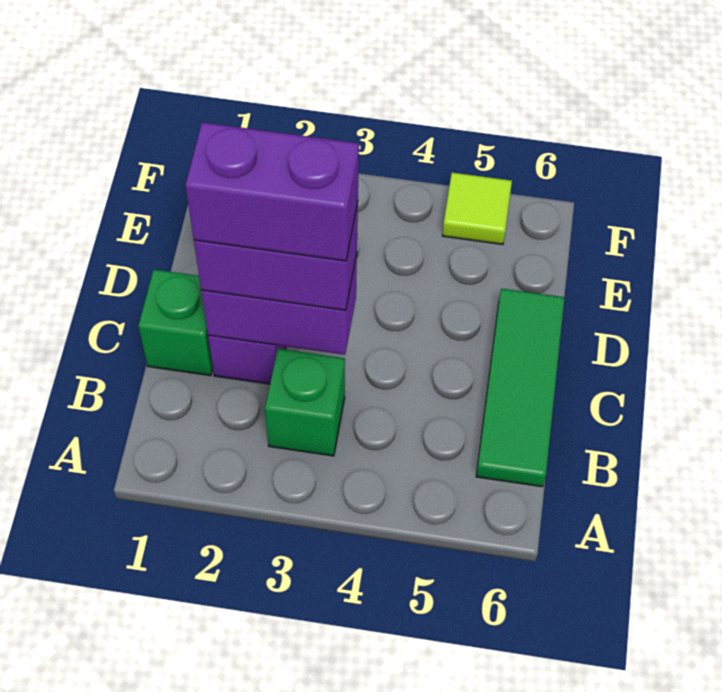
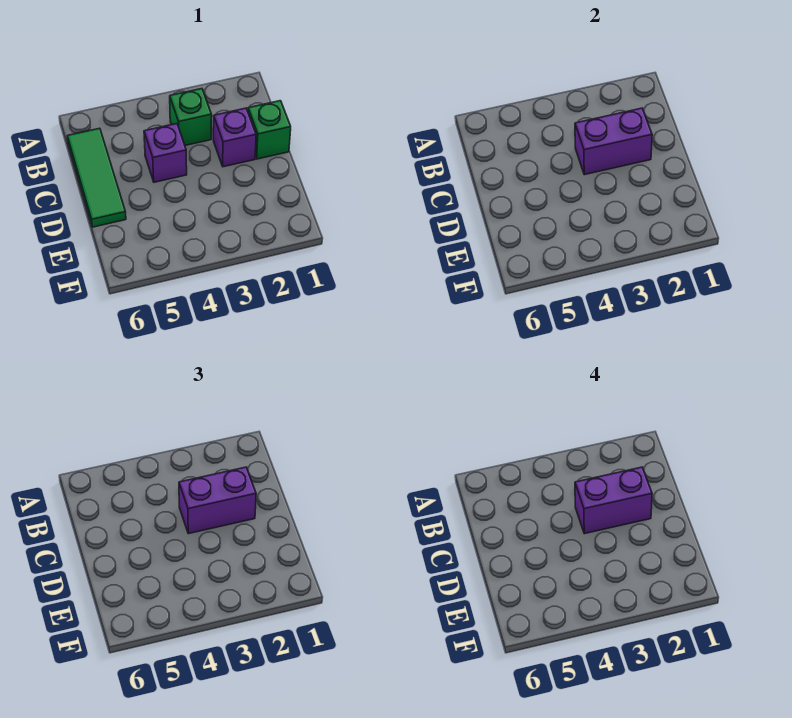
none -> purple 1x1 brick [144,124,187,182]
lime 1x1 tile [442,173,512,245] -> none

